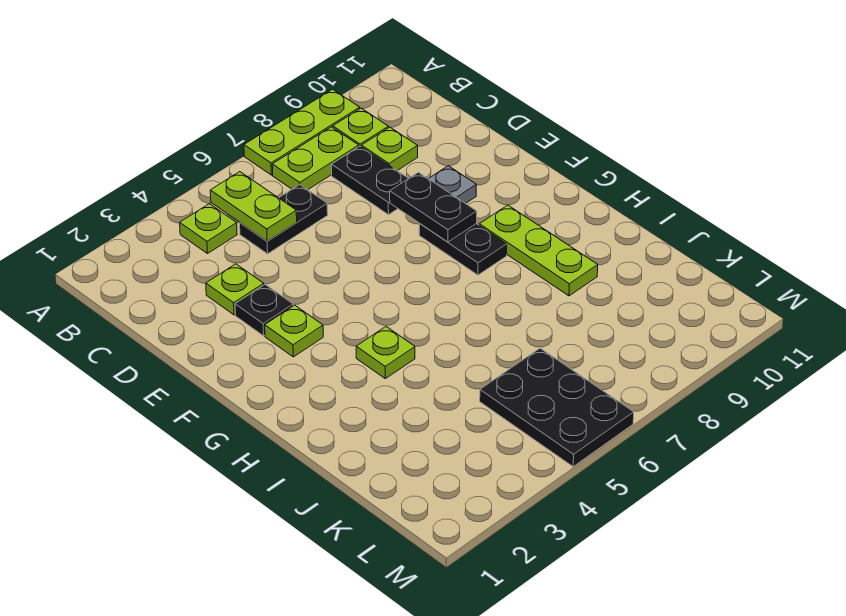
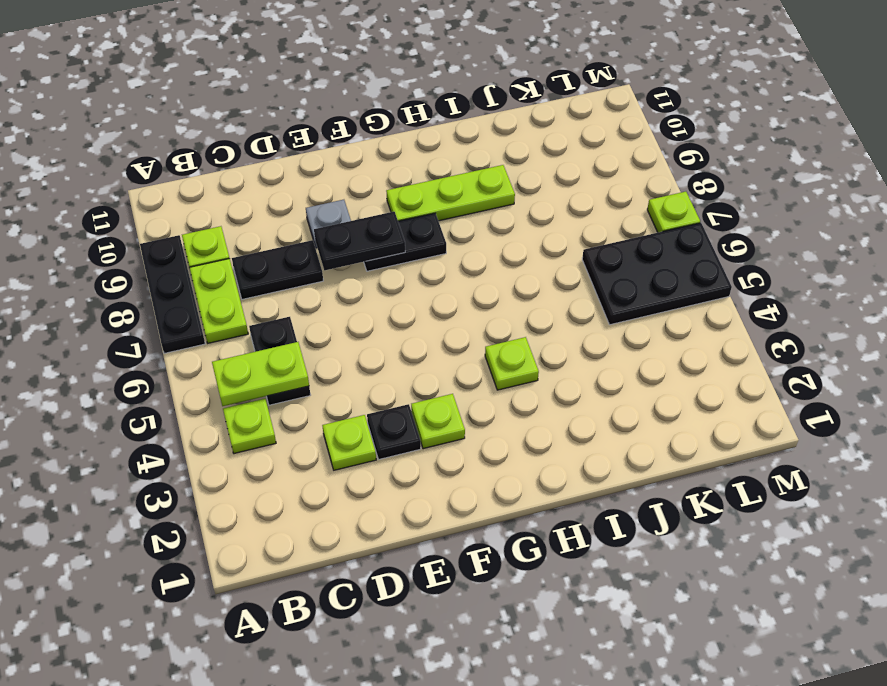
lime 1x3 plate [244,89,360,175] -> black 1x3 plate [140,235,205,353]
lime 1x1 plate [362,127,418,170] -> lime 1x1 plate moved to [647,192,700,232]

